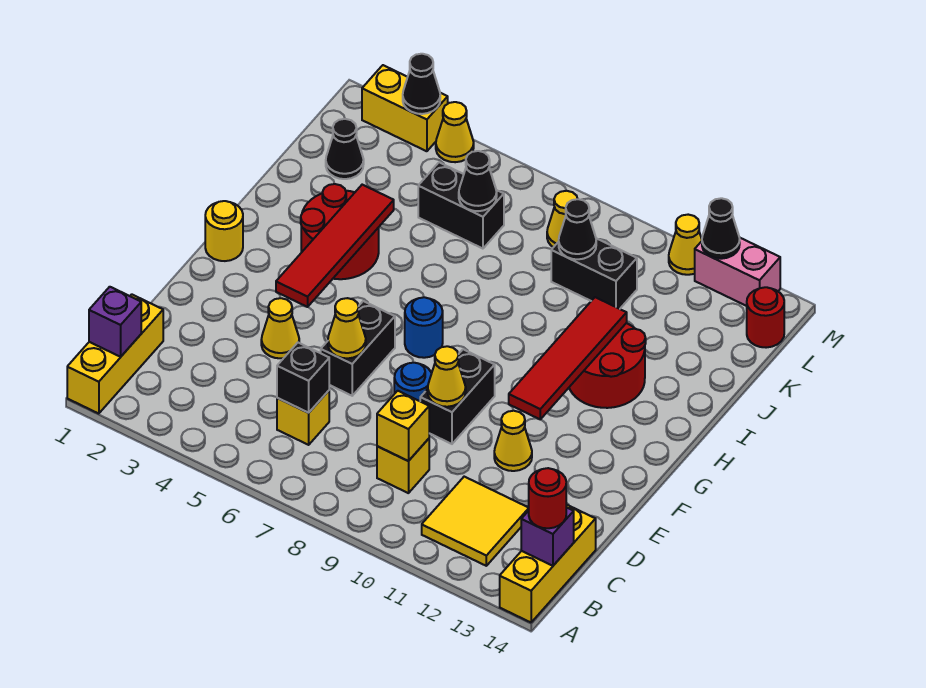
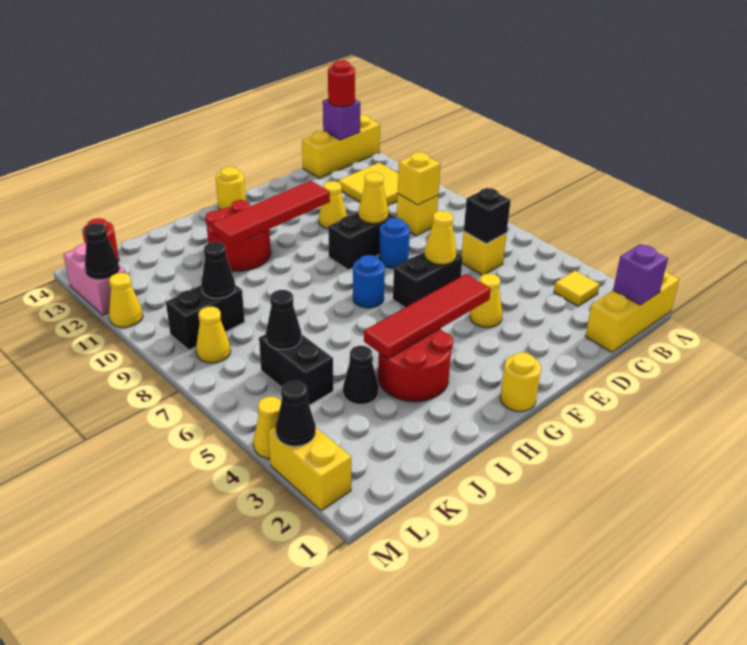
none -> yellow 1x1 tile [554,271,600,306]
none -> yellow 1x1 round brick [216,167,246,210]
black 1x1 cone [326,119,364,179] -> black 1x1 cone moved to [343,346,378,404]
black 1x2 brick [551,238,637,309] -> black 1x2 brick turned to [166,285,245,350]

